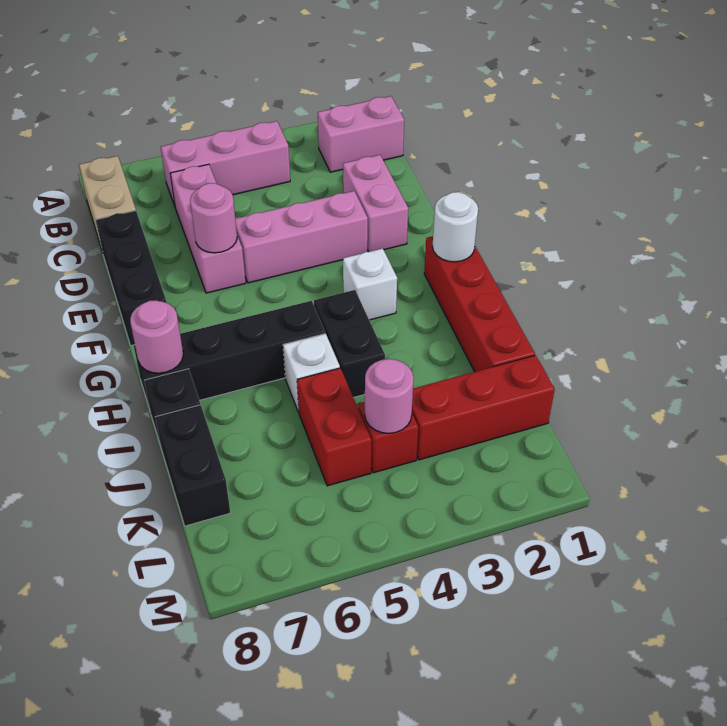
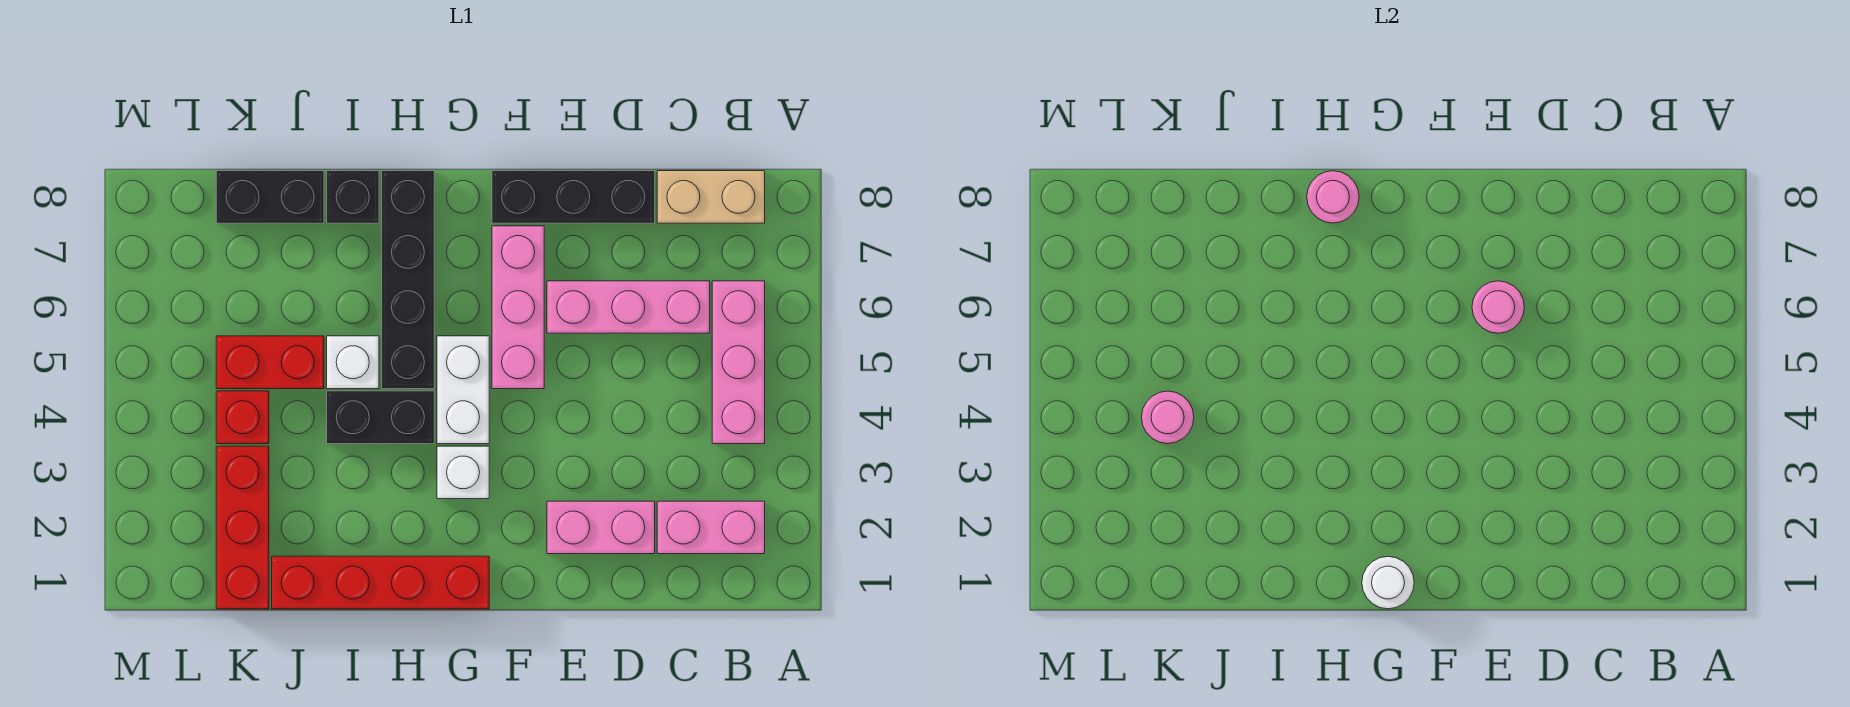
pink 1x2 brick [318,96,404,172] -> pink 1x2 brick turned to [657,501,765,554]
pink 1x3 brick [235,191,368,283] -> pink 1x3 brick moved to [492,226,544,389]
none -> white 1x2 brick [437,336,489,444]

